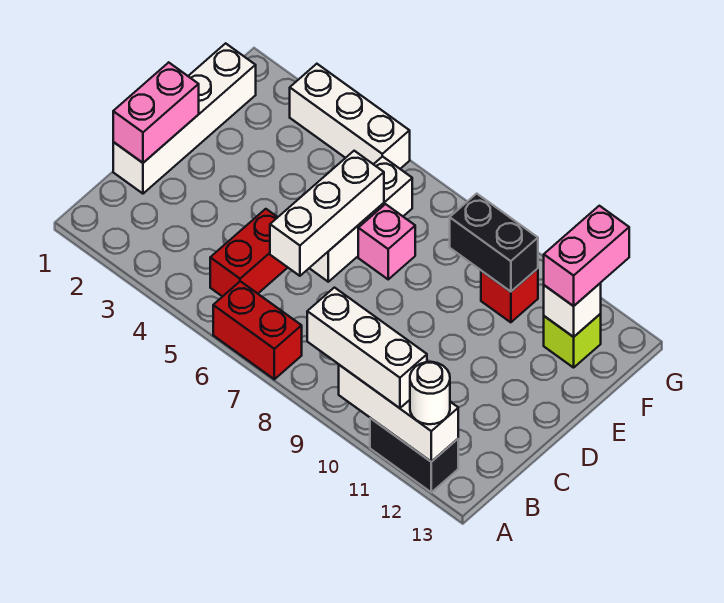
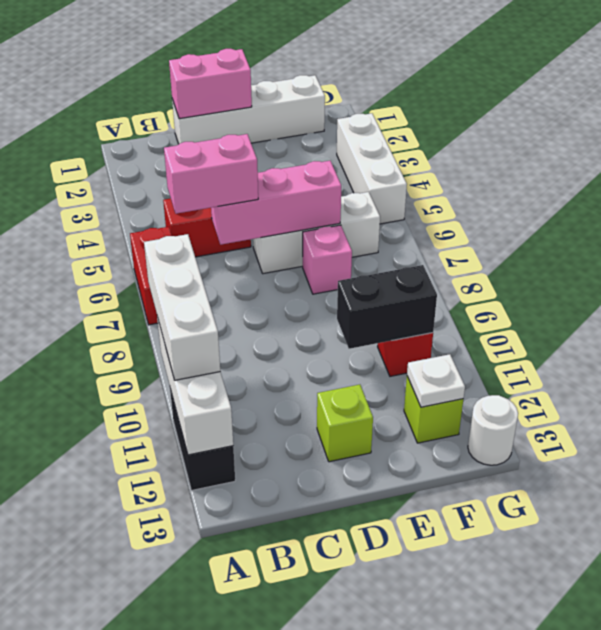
white 1x1 round brick [410,362,450,424] -> white 1x1 round brick moved to [468,395,518,465]
white 1x3 brick [270,151,384,276] -> pink 1x3 brick [211,161,341,245]
none -> lime 1x1 brick [317,385,373,462]
black 1x2 brick [450,194,538,292] -> black 1x2 brick turned to [337,265,437,349]
white 1x1 brick [544,283,601,337] -> white 1x1 plate [407,354,465,407]
pink 1x2 brick [544,206,629,306] -> pink 1x2 brick moved to [164,134,258,214]

